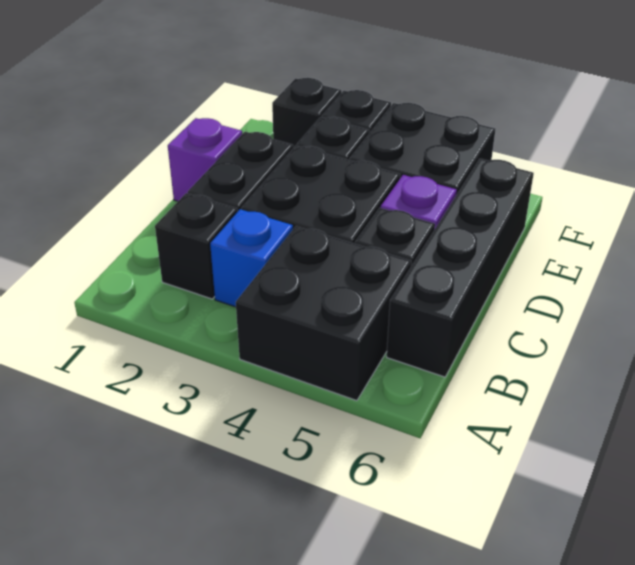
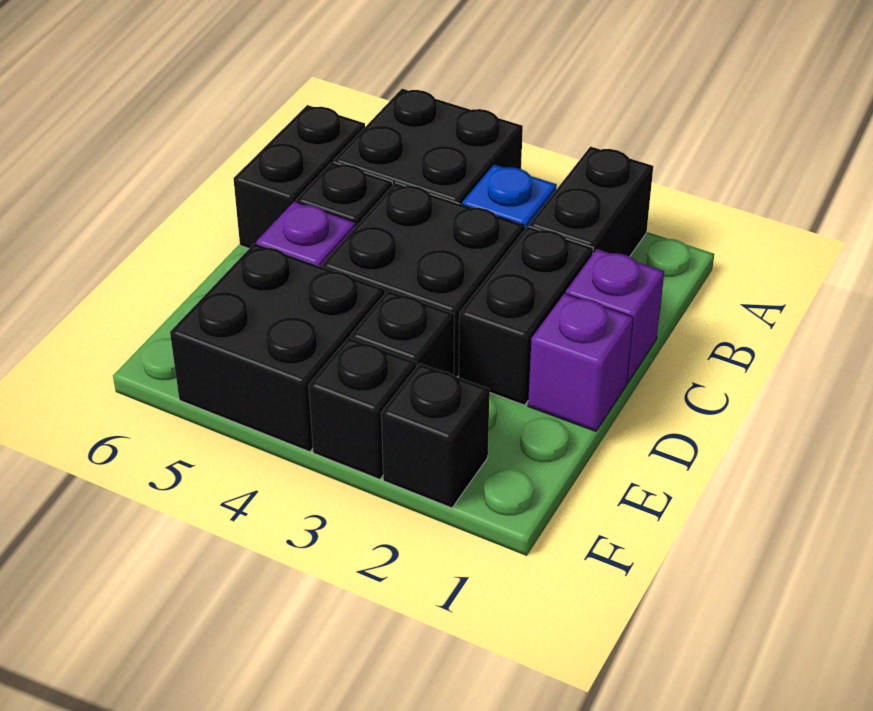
black 1x1 brick [155,193,237,299] -> black 1x2 brick [529,147,653,257]
black 1x4 brick [387,159,534,377] -> black 1x2 brick [233,105,365,248]
none -> purple 1x1 brick [566,249,664,383]

